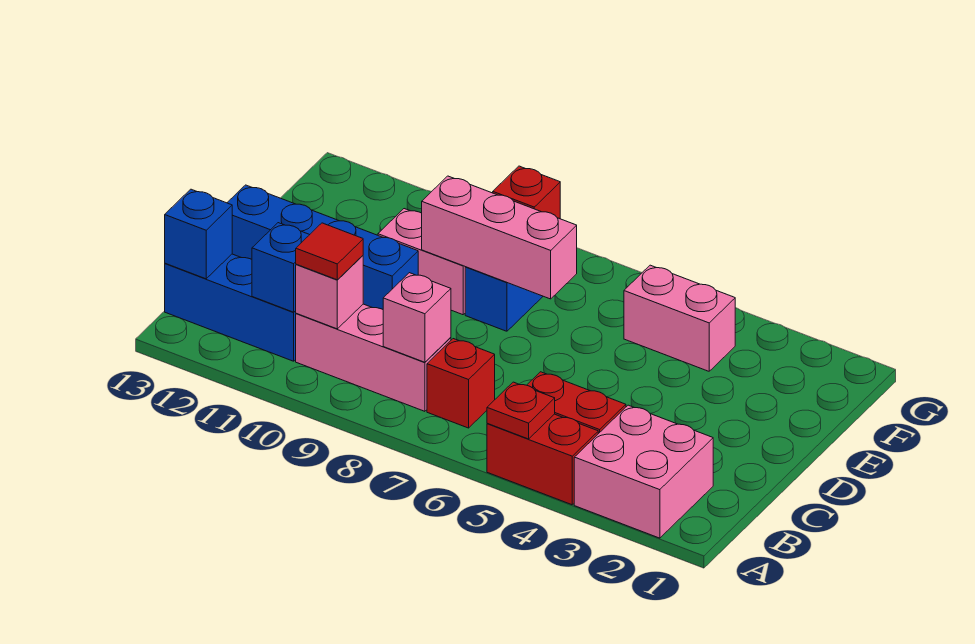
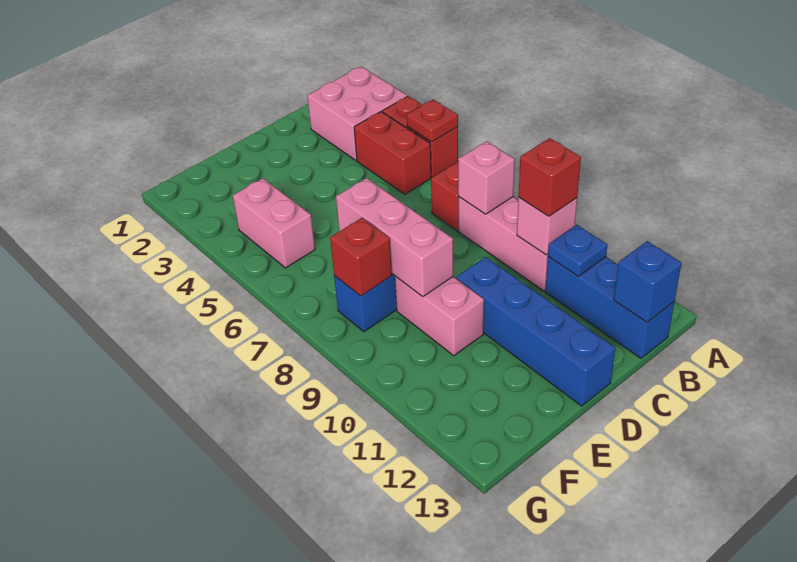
red 1x1 tile [296,223,363,280] -> red 1x1 brick [519,138,581,216]
blue 1x1 brick [252,223,309,312] -> blue 1x1 plate [548,225,607,276]

